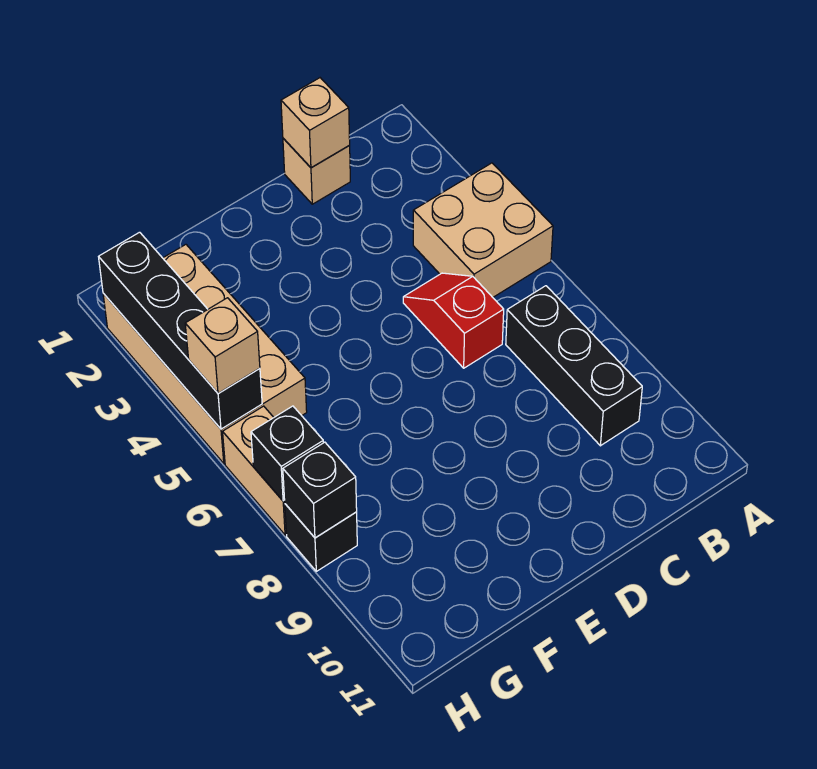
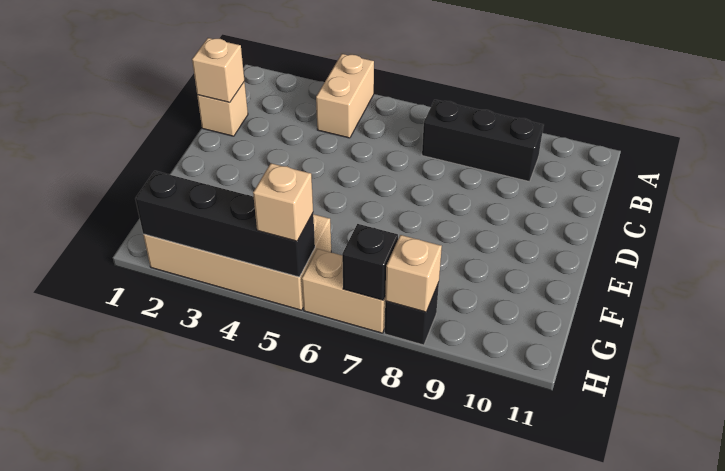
tan 2x2 brick [413,163,553,297] -> tan 1x2 brick [316,54,374,138]
red 1x2 slope [403,273,504,368] -> none
black 1x1 brick [283,442,357,538] -> tan 1x1 brick [385,235,442,312]

